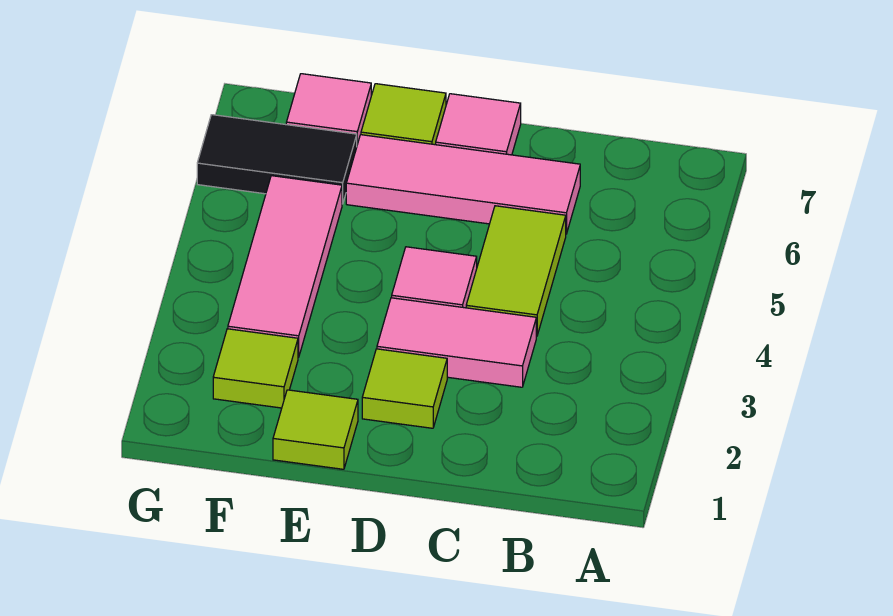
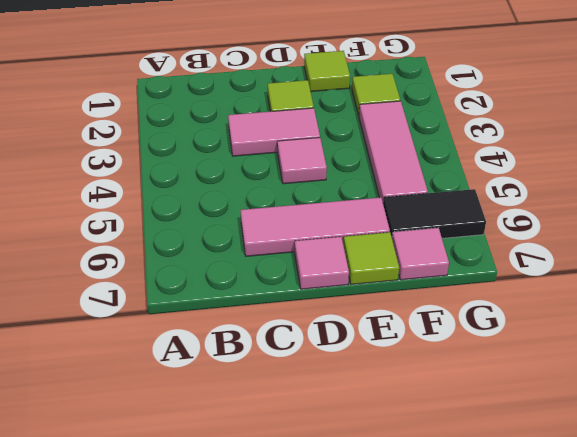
lime 1x2 tile [466,206,566,336] -> none

